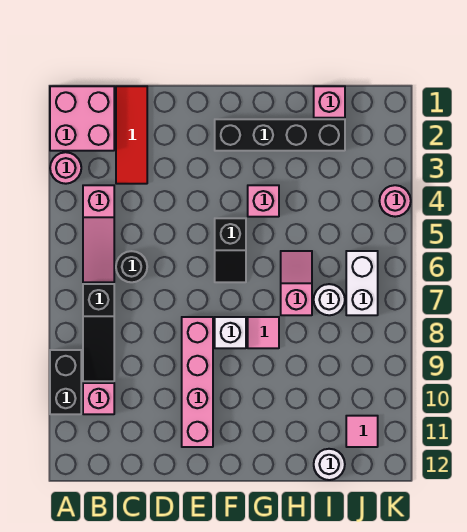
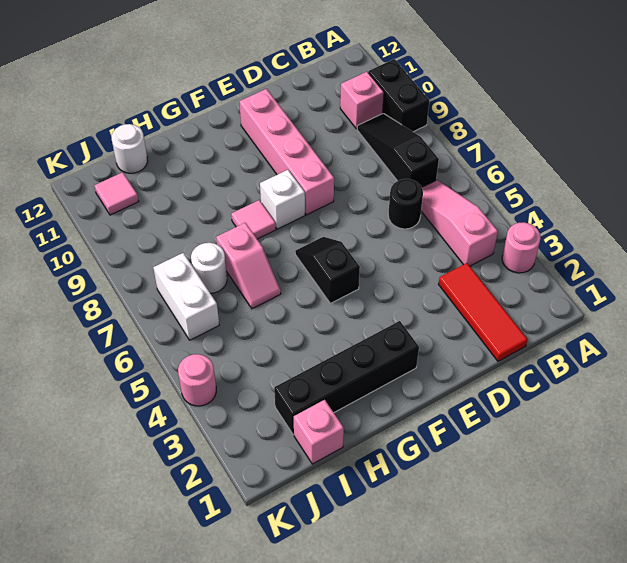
pink 2x2 brick [50,86,114,151] -> none
pink 1x1 brick [248,185,279,217] -> none

